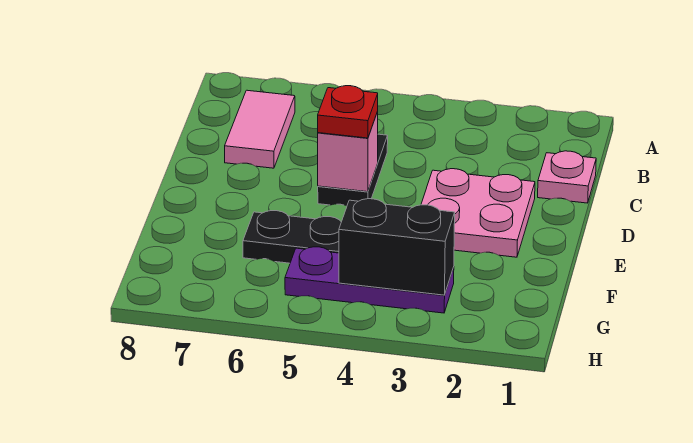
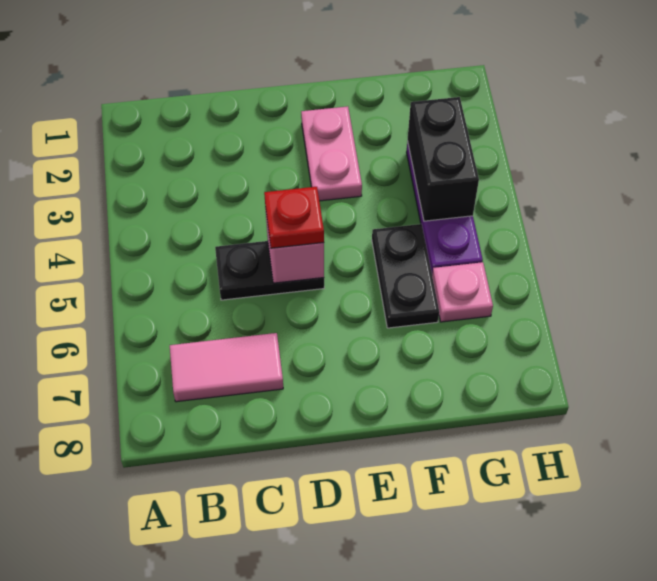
pink 1x1 plate [538,151,596,203] -> pink 1x1 plate moved to [432,262,493,322]
pink 2x2 plate [421,169,535,257] -> pink 1x2 plate [301,106,362,201]

